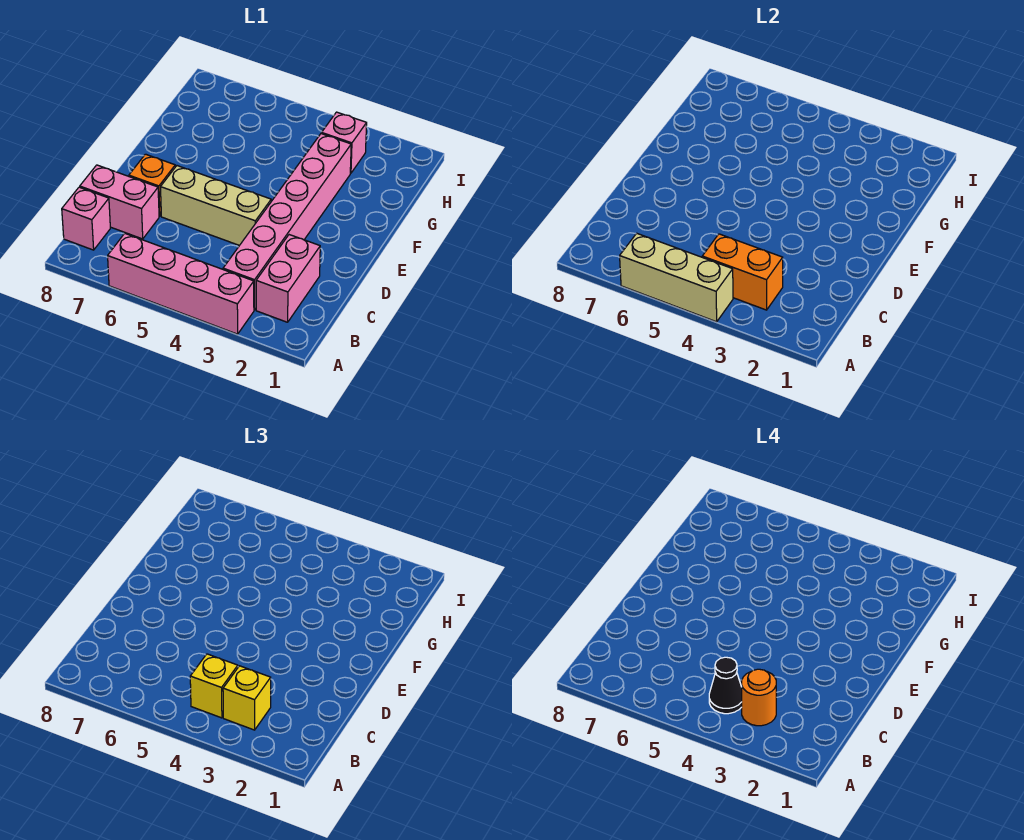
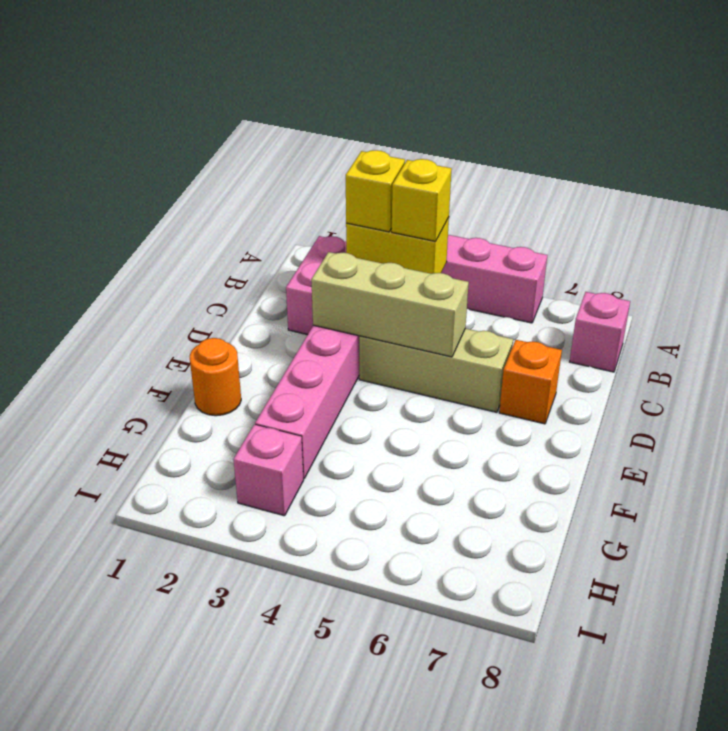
tan 1x3 brick [620,234,733,322] -> tan 1x3 brick moved to [311,252,469,357]
orange 1x2 brick [702,234,783,310] -> yellow 1x2 brick [346,217,449,274]
orange 1x1 round brick [741,669,776,726] -> orange 1x1 round brick moved to [190,338,241,416]
black 1x1 cone [709,657,742,714] -> none
pink 1x2 brick [80,165,159,239] -> none

